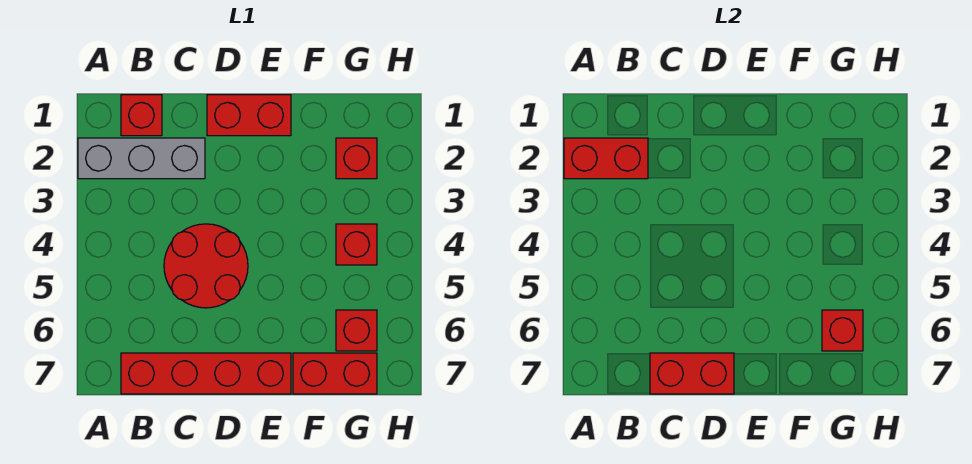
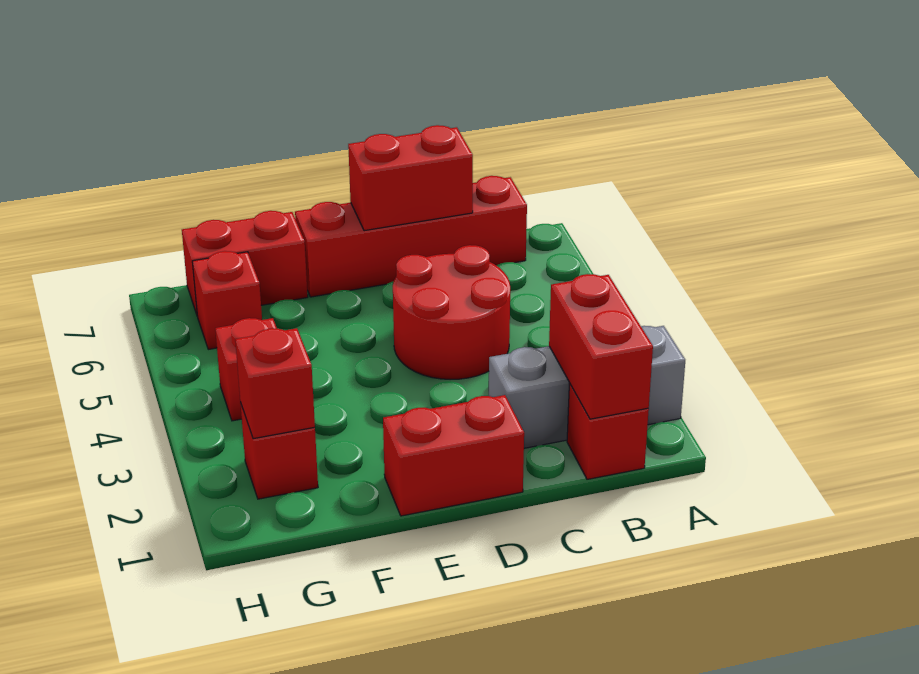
red 1x2 brick [564,138,648,179] -> red 1x2 brick turned to [549,274,653,419]
red 1x1 brick [822,310,863,351] -> red 1x1 brick moved to [235,328,315,439]

